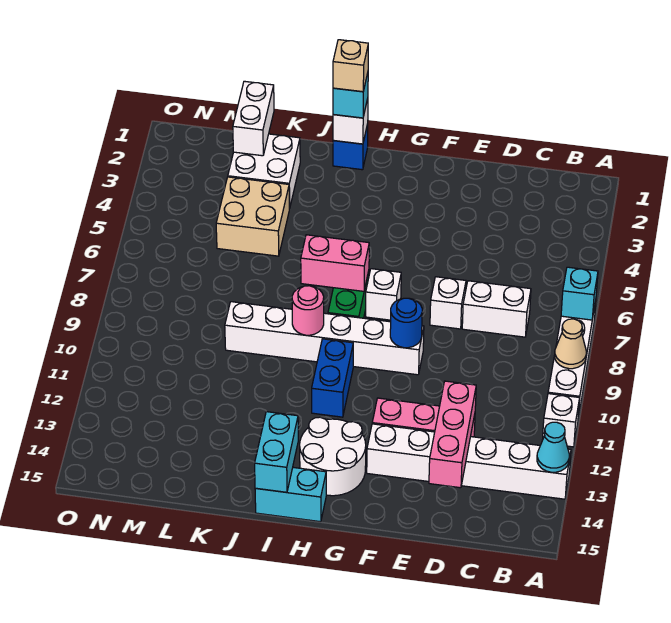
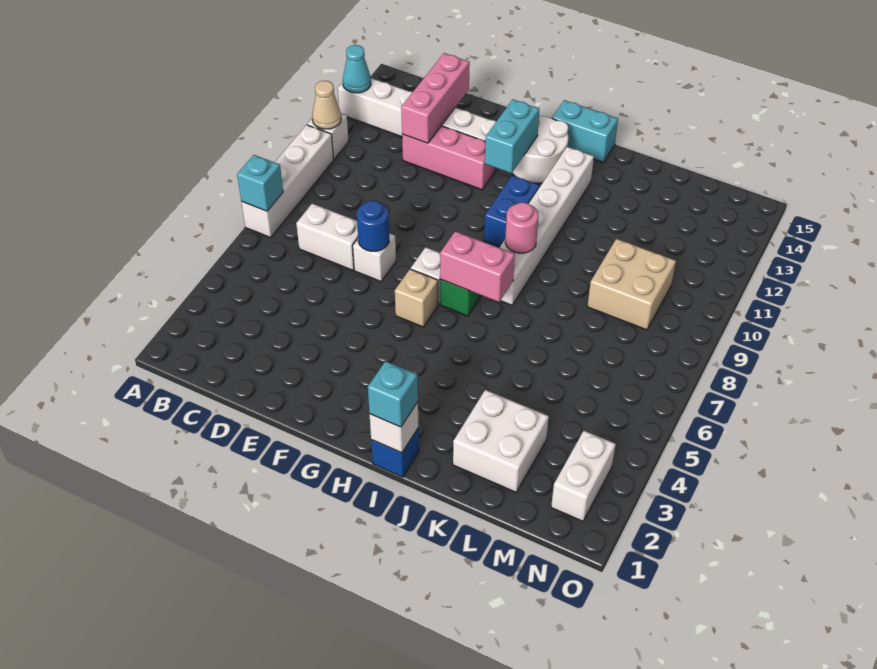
tan 1x1 cone [555,319,586,369] -> tan 1x1 cone moved to [312,81,341,129]
white 1x6 brick [225,302,424,375] -> white 1x6 brick turned to [500,147,594,305]
blue 1x1 round brick [390,298,422,348] -> blue 1x1 round brick moved to [357,201,389,251]
tan 1x1 brick [333,40,368,92] -> tan 1x1 brick moved to [395,269,438,327]
cyan 1x2 brick [255,412,298,492] -> cyan 1x2 brick moved to [485,99,539,173]
tan 2x2 brick [216,177,289,256] -> tan 2x2 brick moved to [587,239,676,330]
white 1x2 brick [233,81,274,156] -> white 1x2 brick moved to [551,431,616,521]

